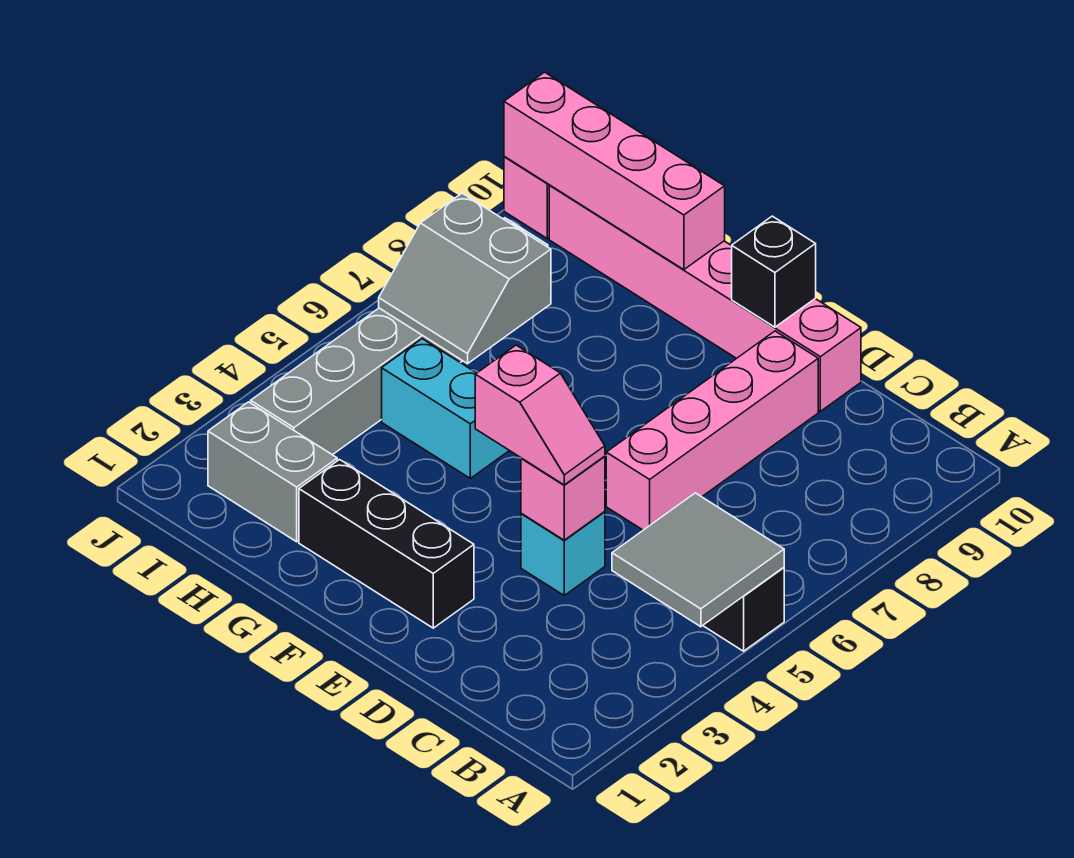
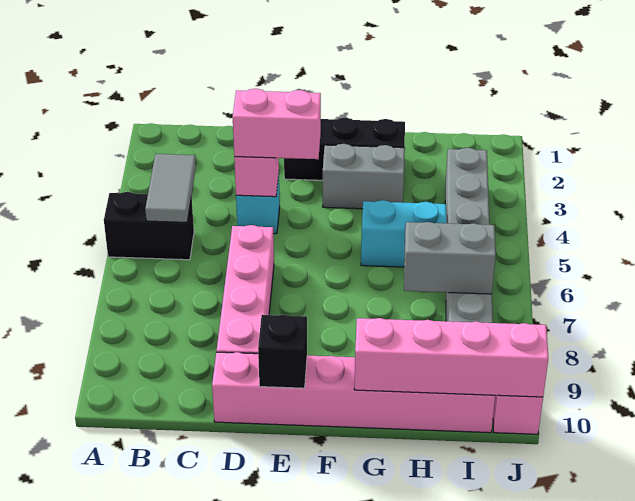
grey 2x2 tile [612,493,784,627] -> grey 1x2 tile [145,154,196,222]
pink 1x2 slope [475,345,605,485] -> pink 1x2 brick [233,89,321,159]
grey 1x2 brick [208,402,337,542] -> grey 1x2 brick moved to [323,144,405,209]

